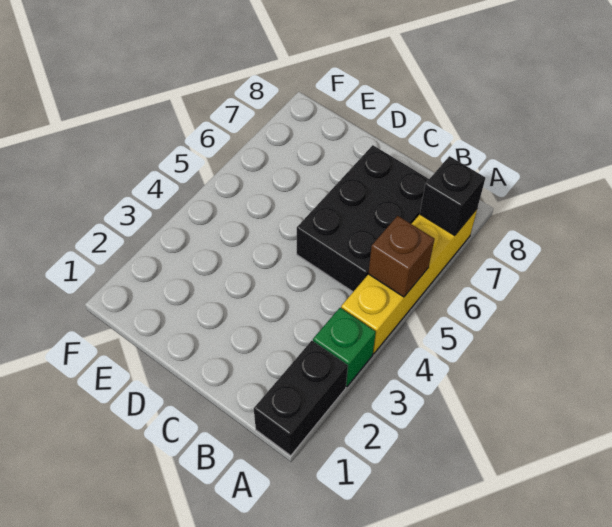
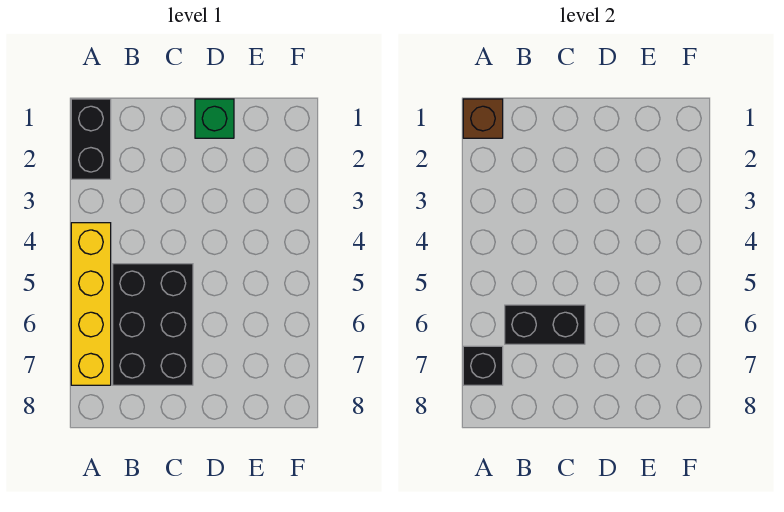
green 1x1 brick [313,308,376,386] -> green 1x1 brick moved to [195,99,234,138]
brown 1x1 brick [368,216,434,297] -> brown 1x1 brick moved to [463,99,503,138]
none -> black 1x2 brick [505,305,585,344]

